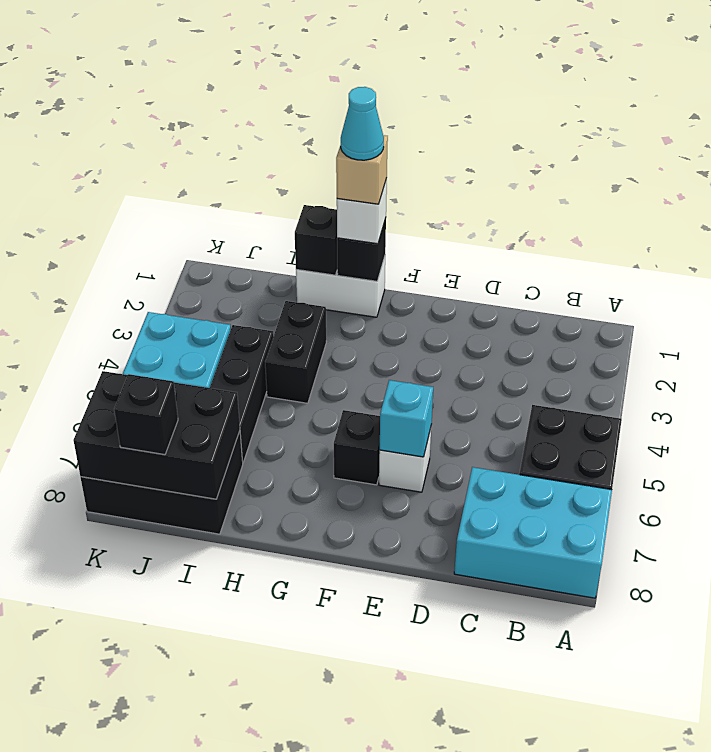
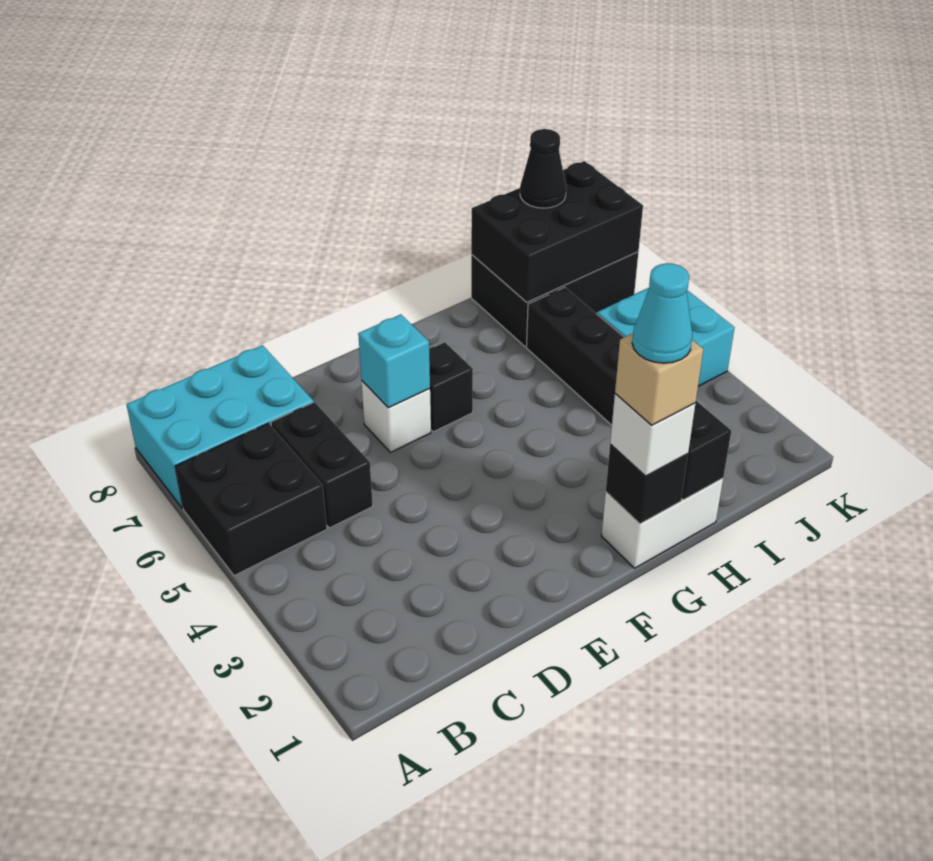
black 1x2 brick [265,301,326,403] -> black 1x2 brick moved to [271,402,373,528]
black 1x1 brick [114,374,178,455] -> black 1x1 cone [520,129,566,208]

